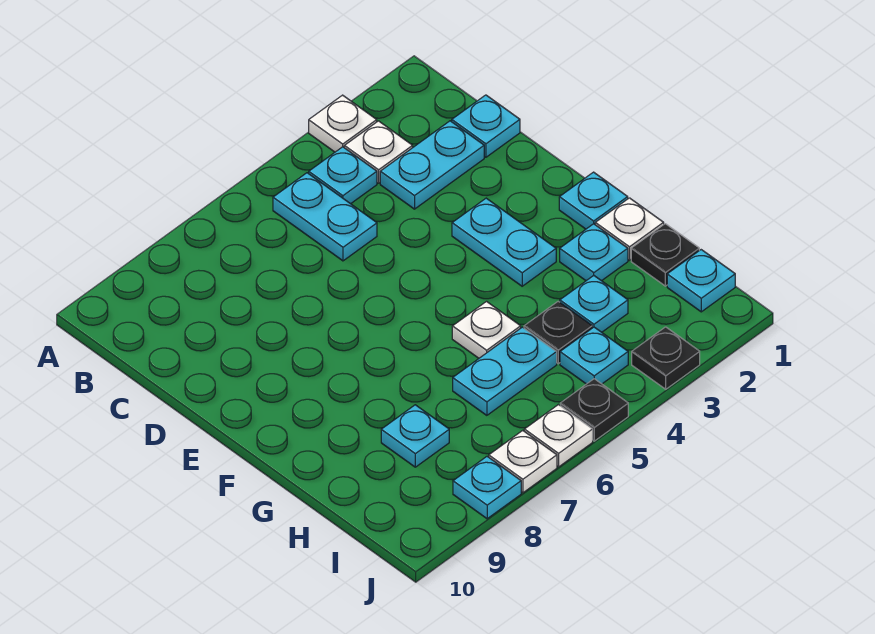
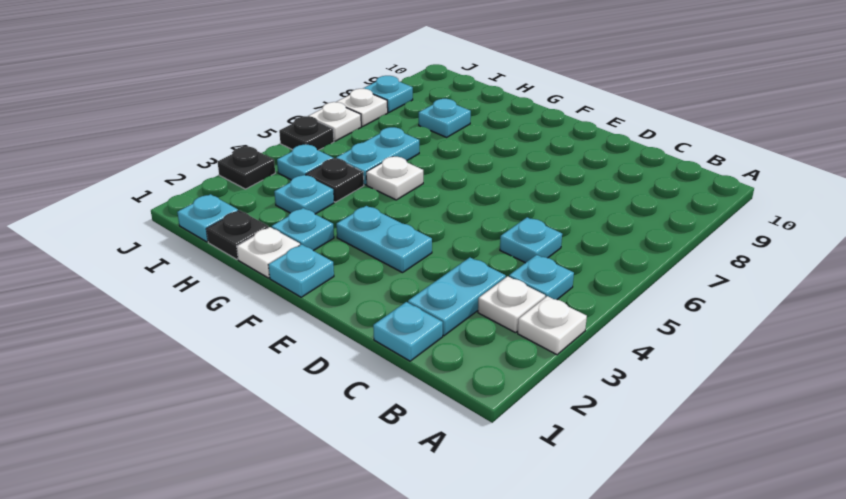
cyan 1x2 plate [273,173,377,261] -> cyan 1x1 plate [500,217,562,263]

